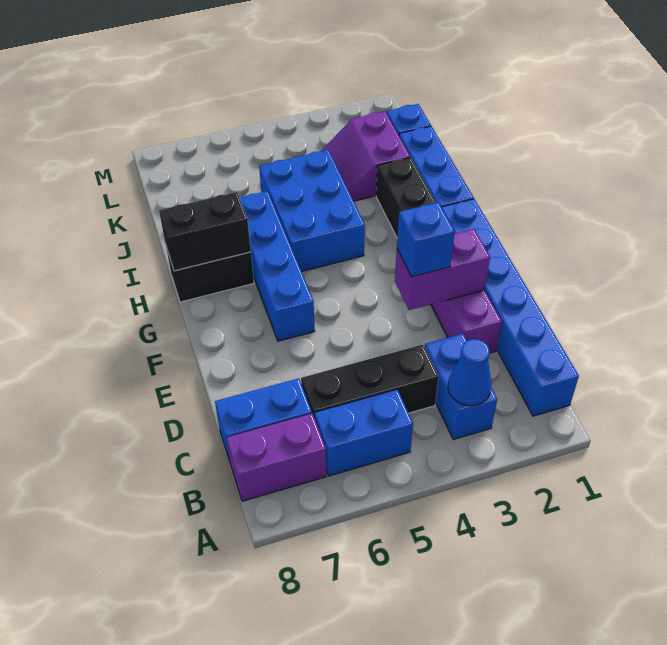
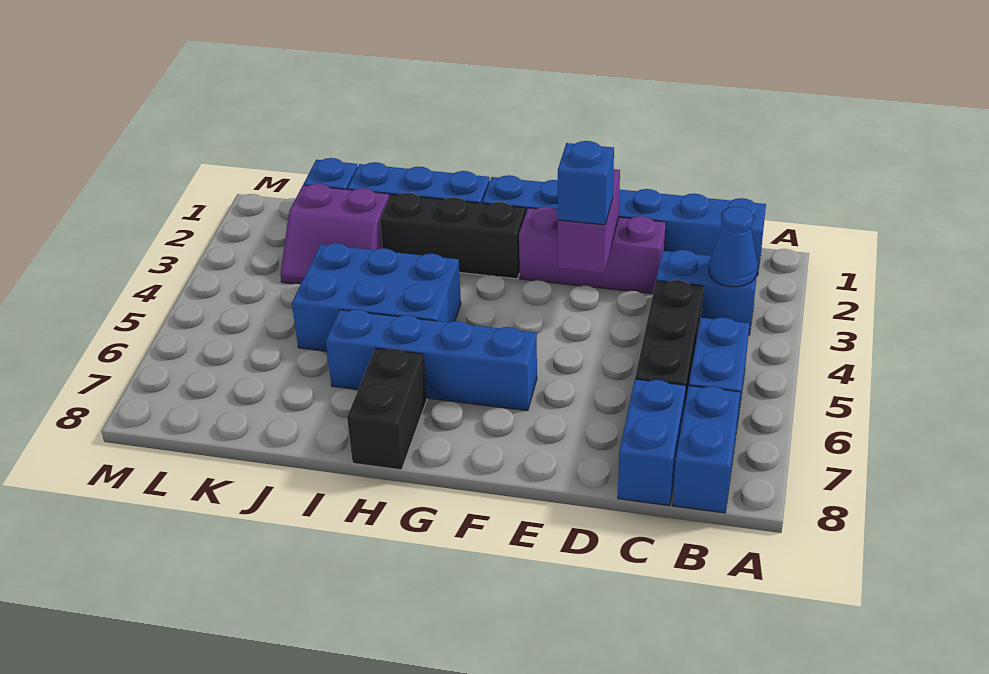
purple 1x2 brick [226,414,326,501] -> blue 1x2 brick [673,386,740,513]
black 1x2 brick [159,192,251,271] -> none

